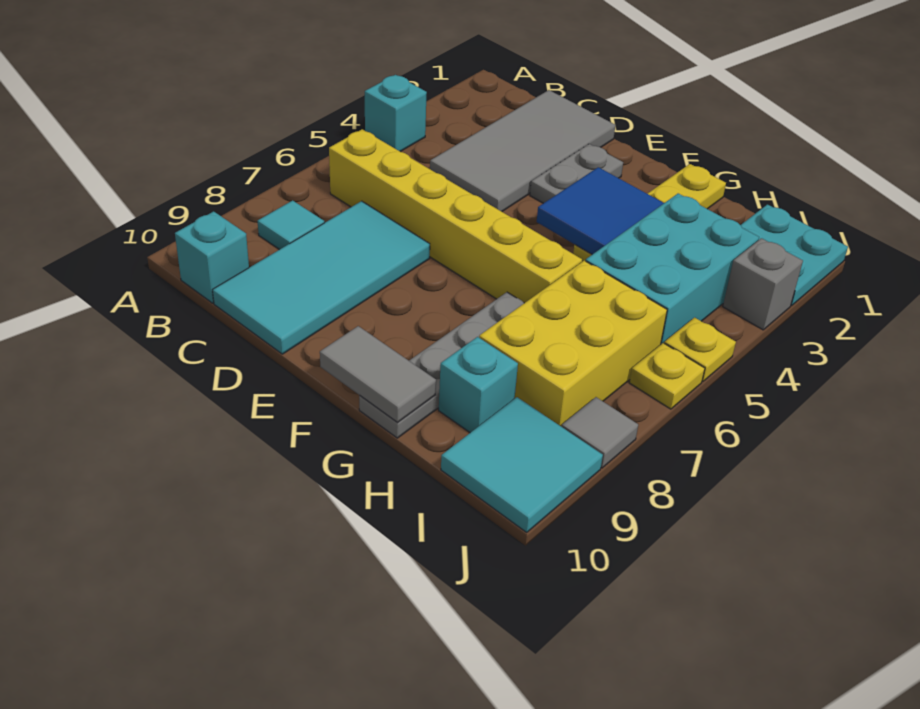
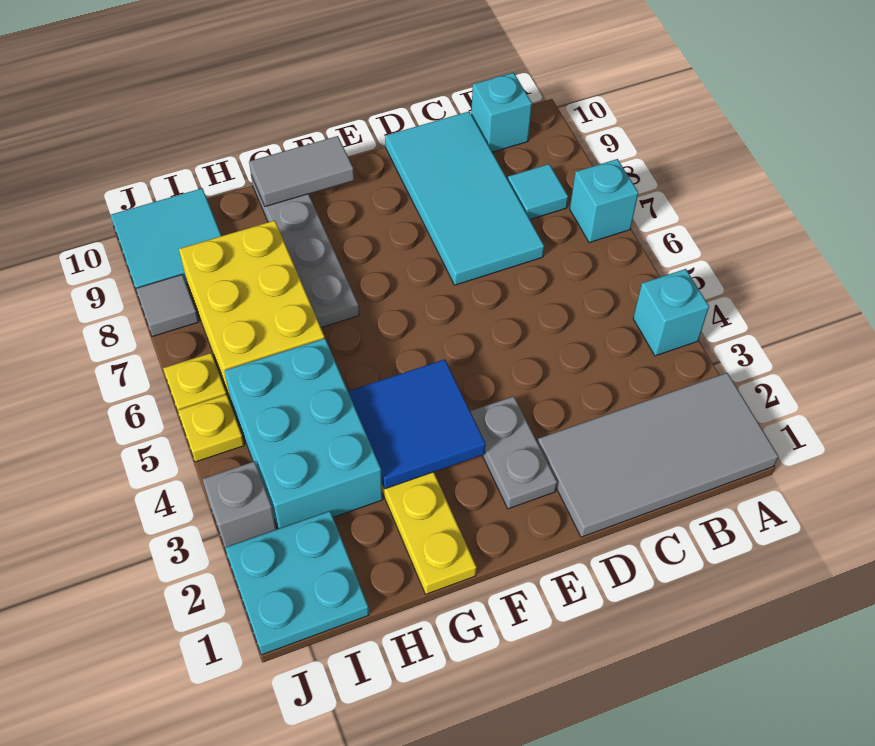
yellow 1x6 brick [329,129,582,303] -> none
grey 2x4 tile [430,90,615,212] -> grey 2x4 tile turned to [538,373,778,537]
cyan 1x1 brick [439,337,518,433] -> cyan 1x1 brick moved to [570,159,638,243]

